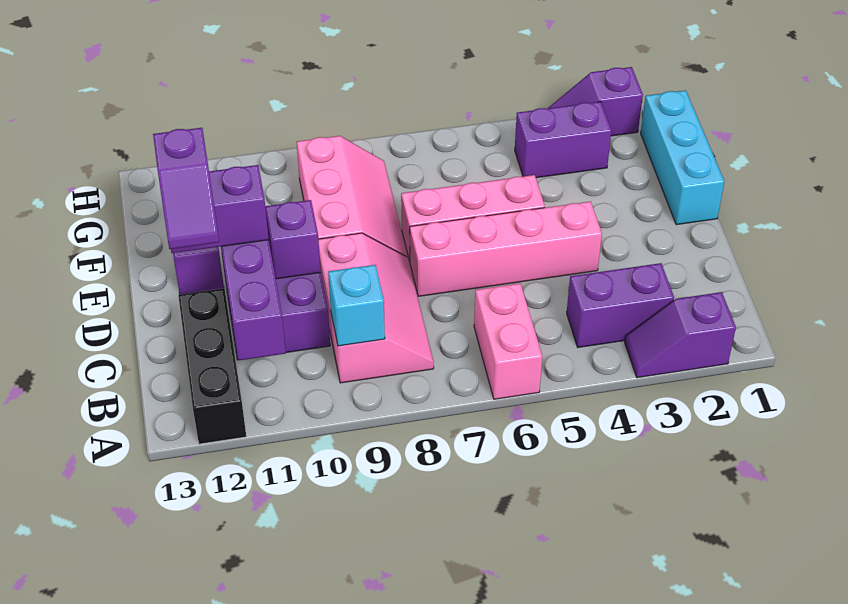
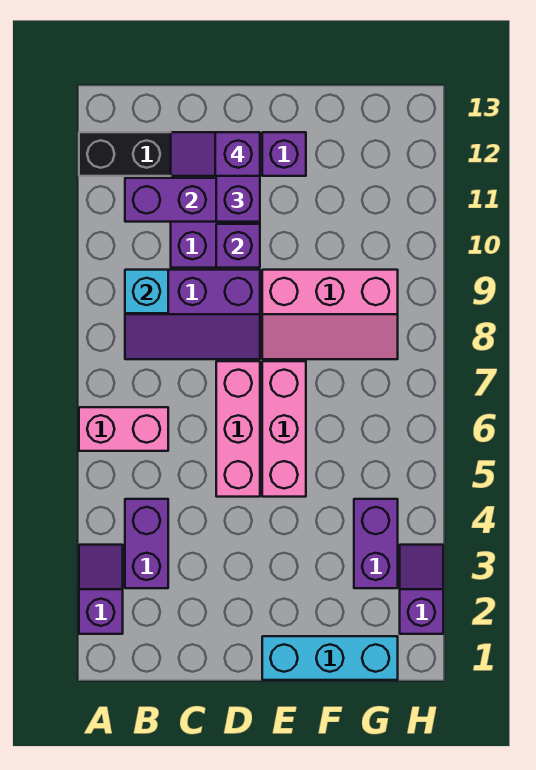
pink 2x3 slope [318,233,434,383] -> purple 2x3 slope [125,270,260,359]
pink 1x4 brick [410,201,602,296] -> pink 1x3 brick [216,361,260,497]

